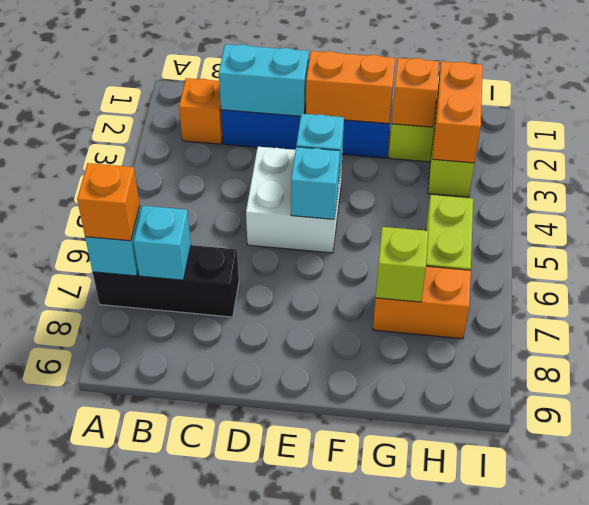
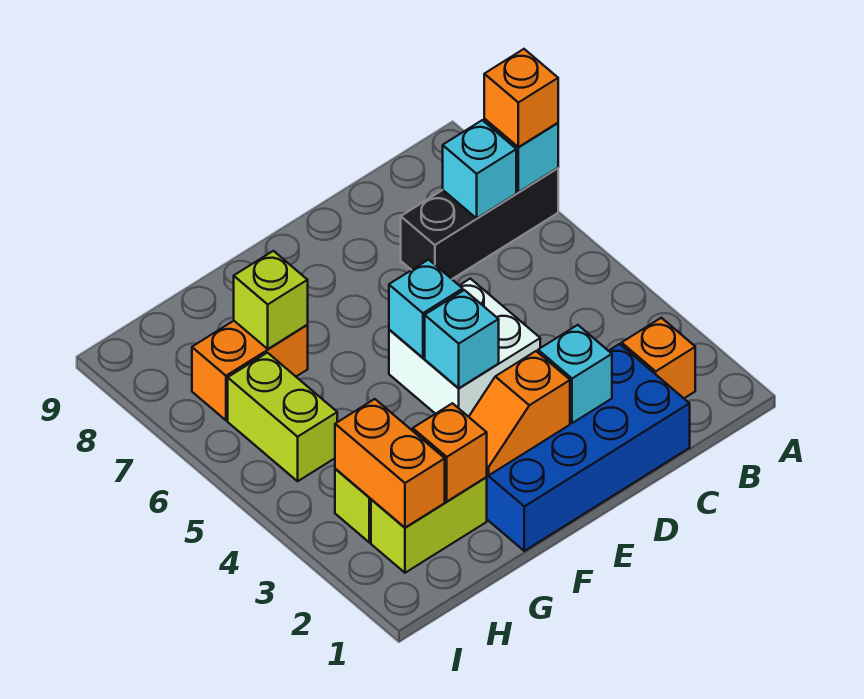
cyan 1x2 brick [219,44,309,116] -> cyan 1x1 brick [538,325,612,423]
orange 1x2 brick [306,51,395,124] -> orange 1x2 slope [469,351,570,475]

